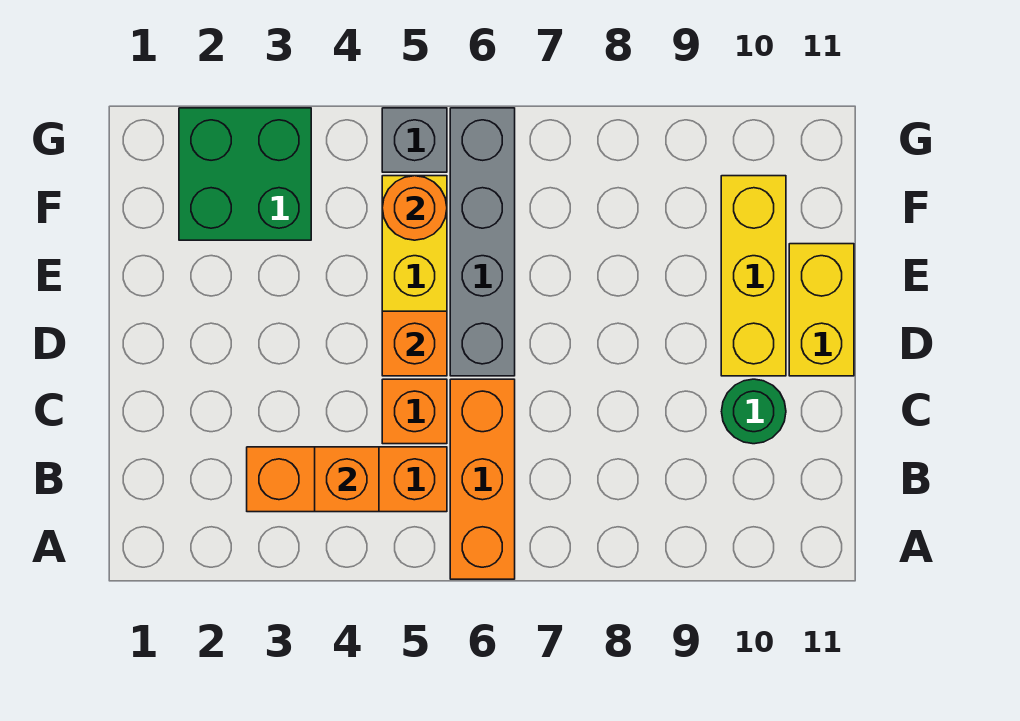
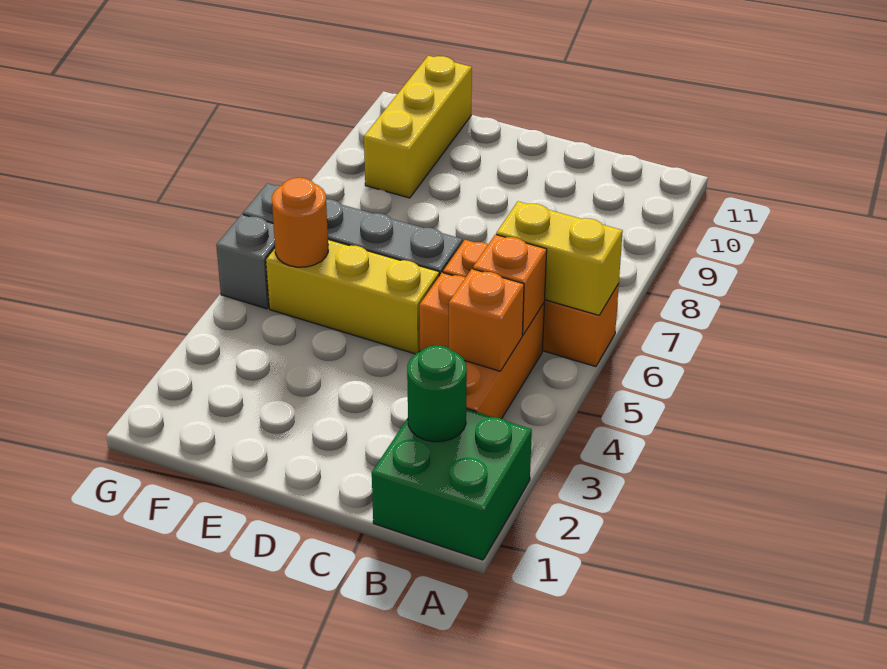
green 1x1 round brick [722,379,786,444] -> green 1x1 round brick moved to [407,346,467,442]
orange 1x1 brick [382,311,447,376] -> orange 1x1 brick moved to [473,234,547,335]
yellow 1x3 brick [721,176,786,376] -> yellow 1x3 brick turned to [364,56,472,198]
yellow 1x2 brick [789,244,854,376] -> yellow 1x2 brick moved to [496,201,623,315]
green 2x2 brick [179,108,311,240] -> green 2x2 brick moved to [372,409,532,560]

